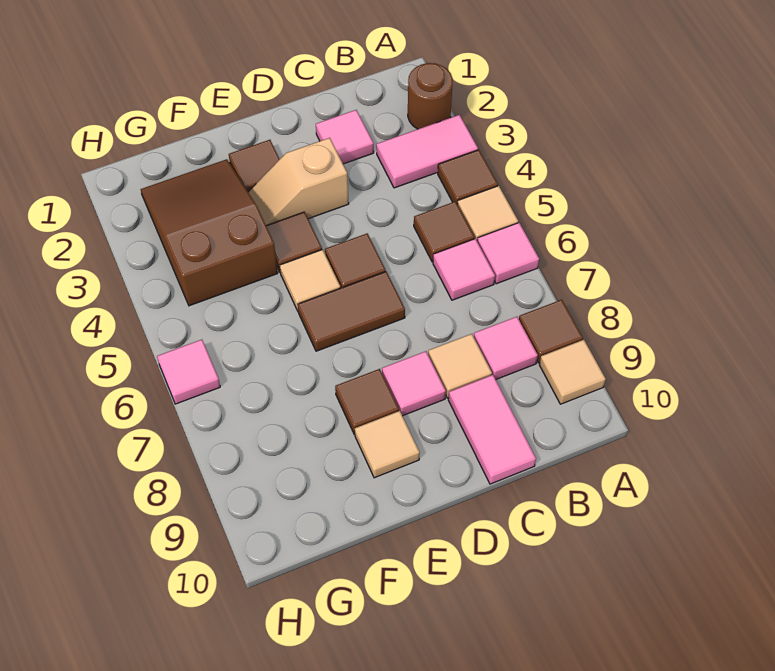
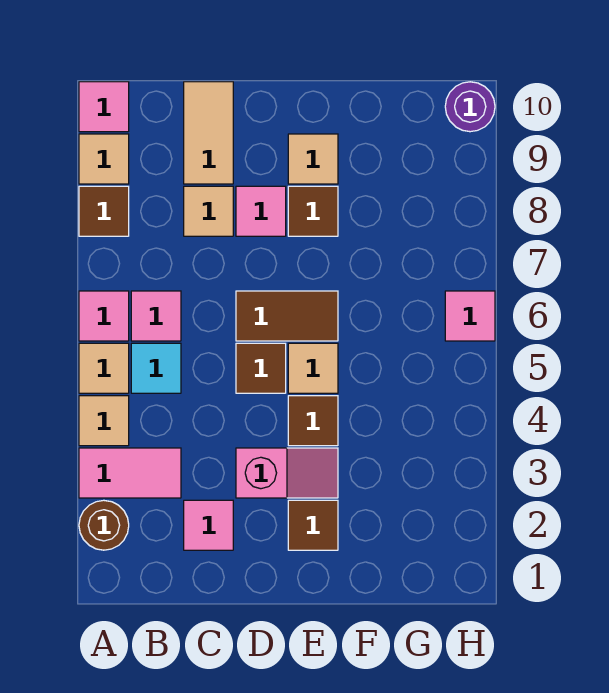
brown 1x1 tile [438,150,498,203] -> tan 1x1 tile [79,396,129,446]
brown 1x1 tile [414,201,475,262] -> cyan 1x1 tile [131,343,181,393]
pink 1x1 tile [474,317,538,379] -> pink 1x1 tile moved to [79,82,129,132]
pink 1x2 tile [448,375,536,484] -> tan 1x2 tile [184,82,233,184]
tan 1x2 slope [248,138,349,225] -> pink 1x2 slope [236,448,338,498]
brown 2x3 slope [141,159,278,306] -> none
none -> purple 1x1 round brick [445,82,495,132]

